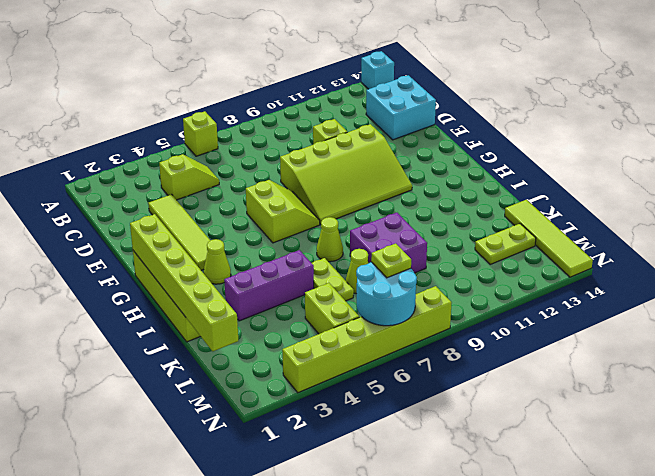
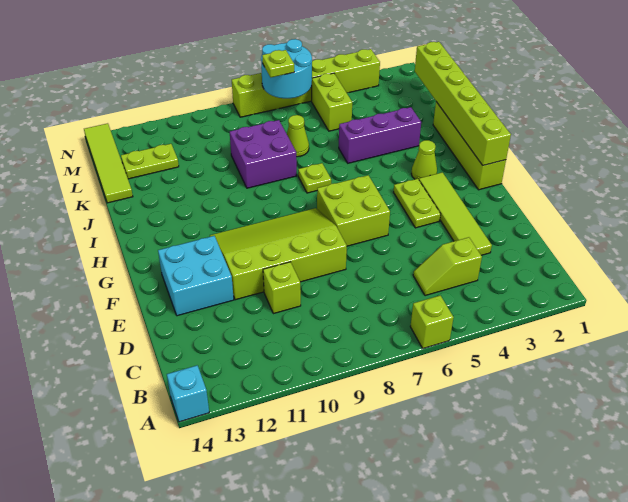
cyan 2x2 brick [366,75,436,140] -> cyan 2x2 brick moved to [158,236,234,316]
lime 2x2 slope [246,180,320,243] -> lime 2x2 brick [317,175,390,246]
lime 1x1 cone [317,217,343,262] -> lime 1x1 plate [298,163,331,193]
lime 1x2 plate [312,258,354,301] -> lime 1x2 plate moved to [394,179,441,228]

